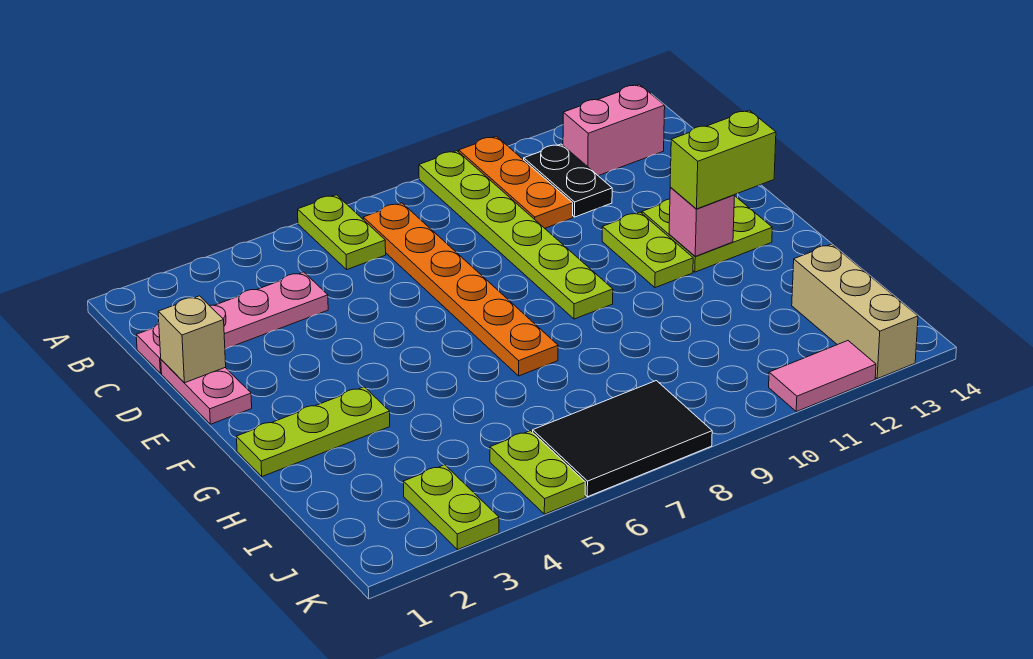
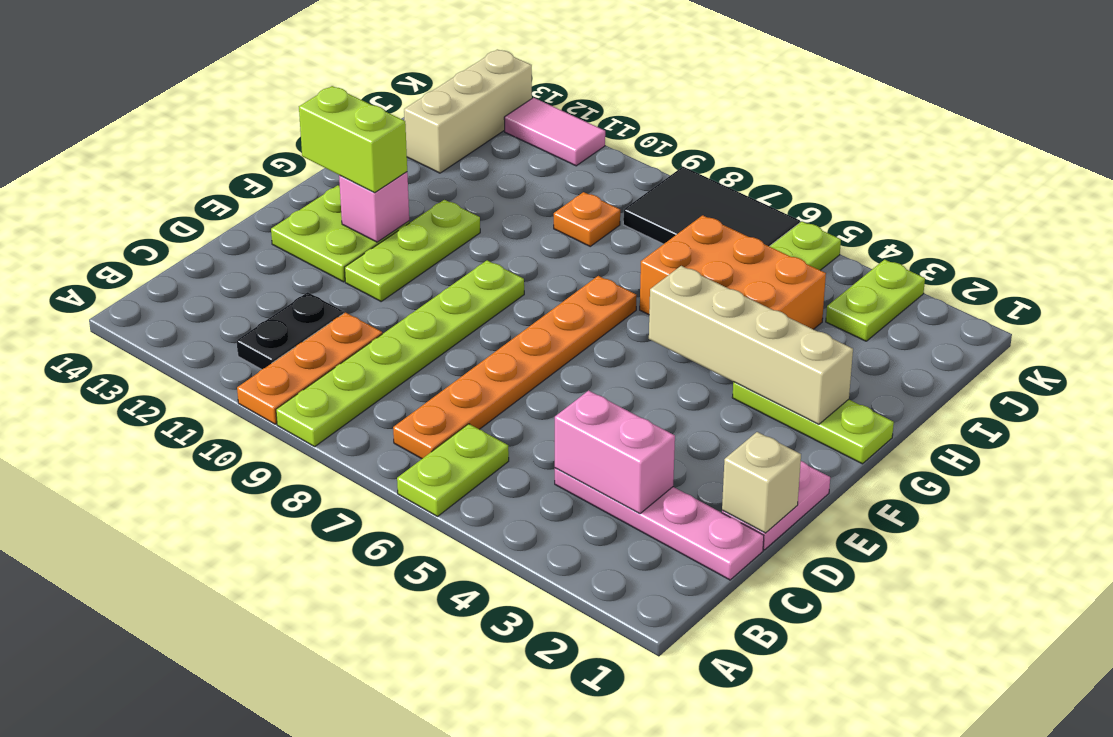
pink 1x2 brick [563,84,665,176] -> pink 1x2 brick moved to [555,391,675,514]
lime 1x2 plate [602,212,693,288] -> lime 1x3 plate [345,200,480,301]
none -> tan 1x4 brick [649,266,853,424]
none -> orange 2x3 brick [640,215,826,329]
none -> orange 1x1 plate [554,192,620,246]

